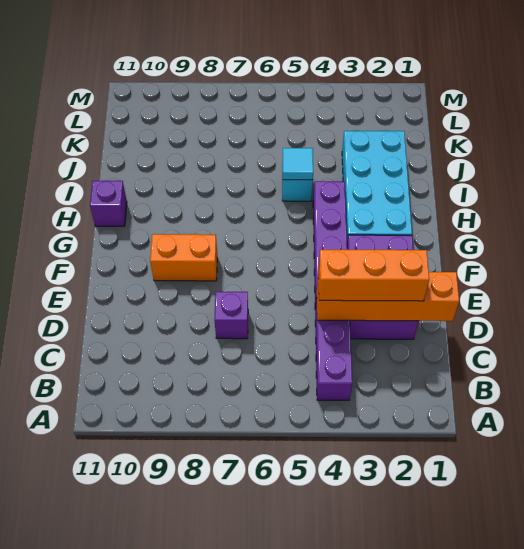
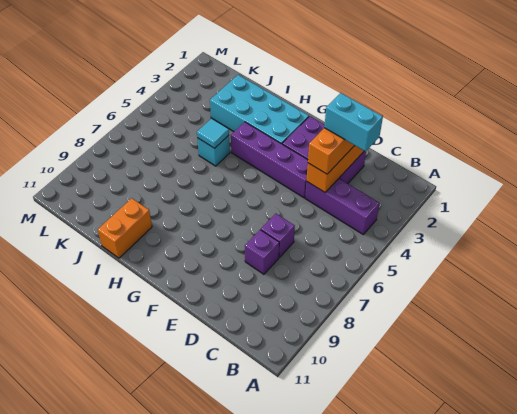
none -> cyan 1x2 brick [324,93,383,151]
orange 1x2 brick [150,234,217,281] -> orange 1x2 brick moved to [98,198,152,258]
purple 1x1 brick [90,181,127,226] -> purple 1x1 brick moved to [245,230,279,274]

